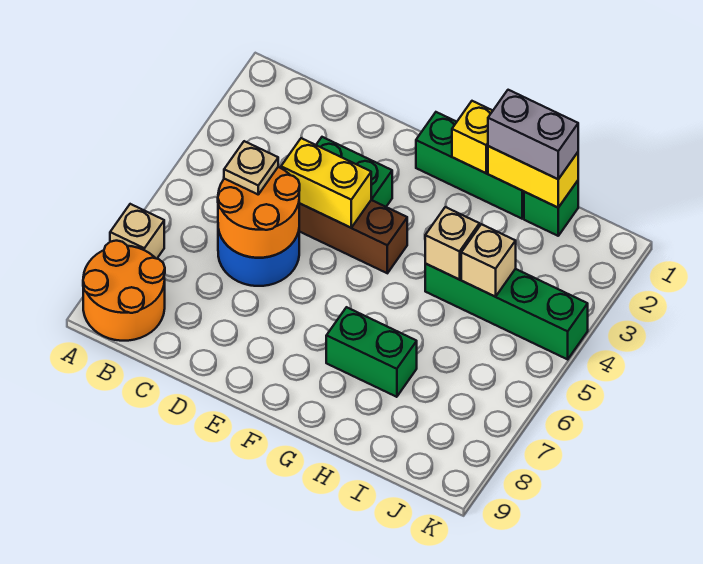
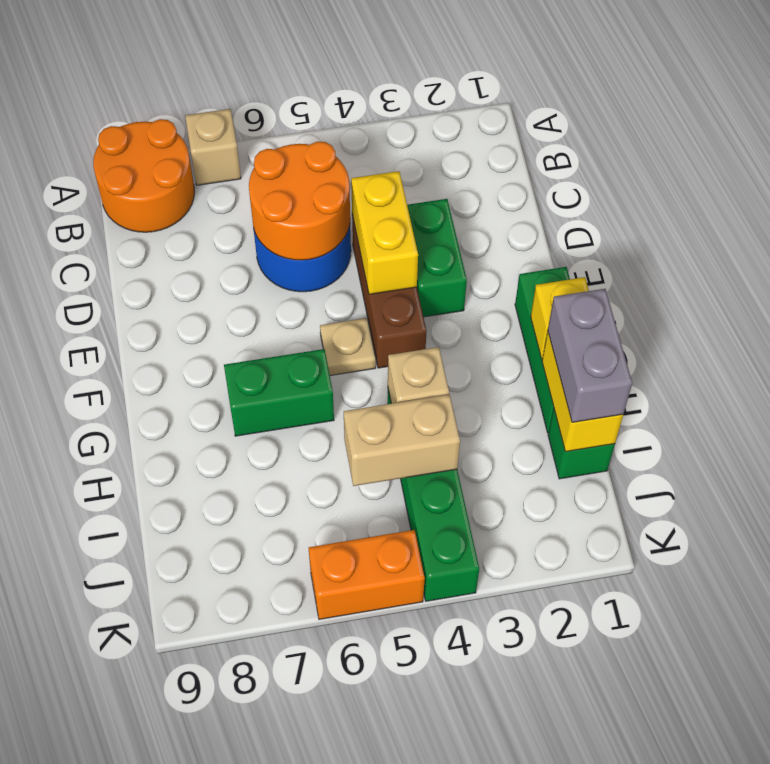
tan 1x1 plate [224,141,278,194] -> tan 1x1 plate moved to [320,318,376,376]
green 1x2 brick [326,307,417,397] -> green 1x2 brick turned to [224,349,334,436]
tan 1x1 brick [461,224,516,297] -> tan 1x2 brick [344,394,460,486]
none -> orange 1x2 brick [309,530,425,619]

